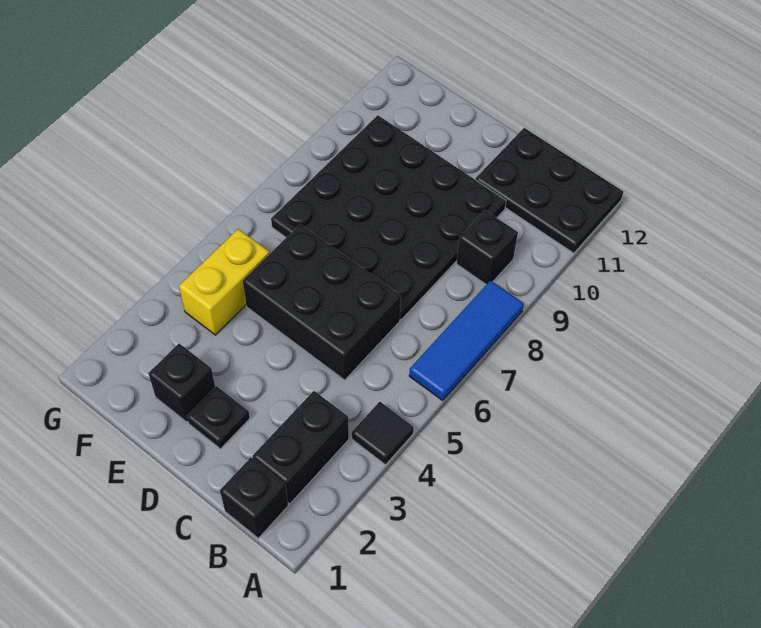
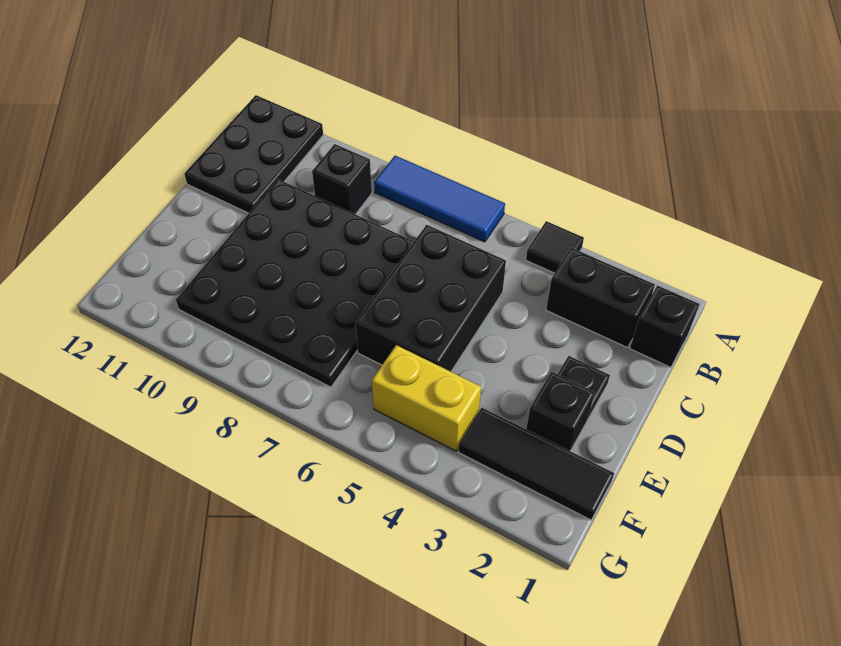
none -> black 1x3 tile [459,408,614,520]

